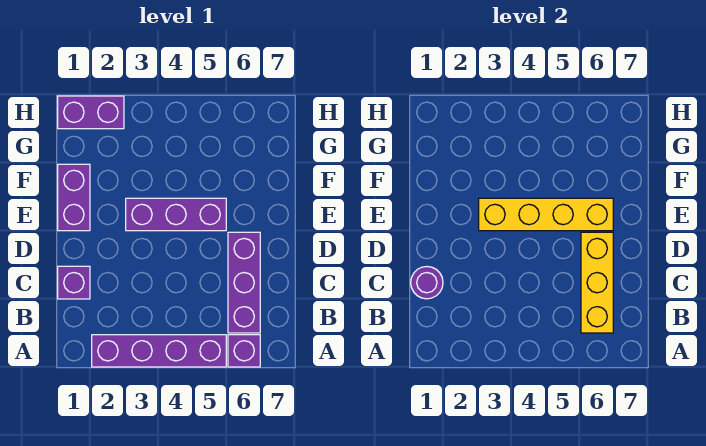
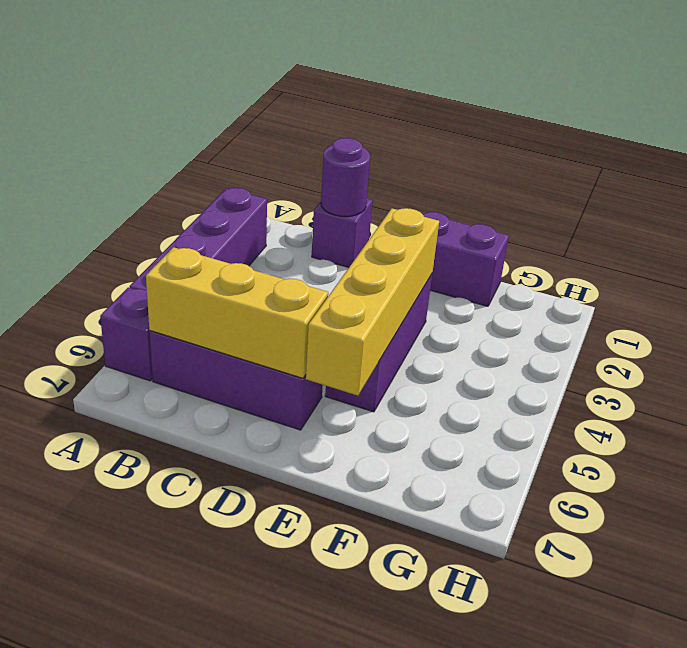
purple 1x2 brick [58,96,124,129] -> none

